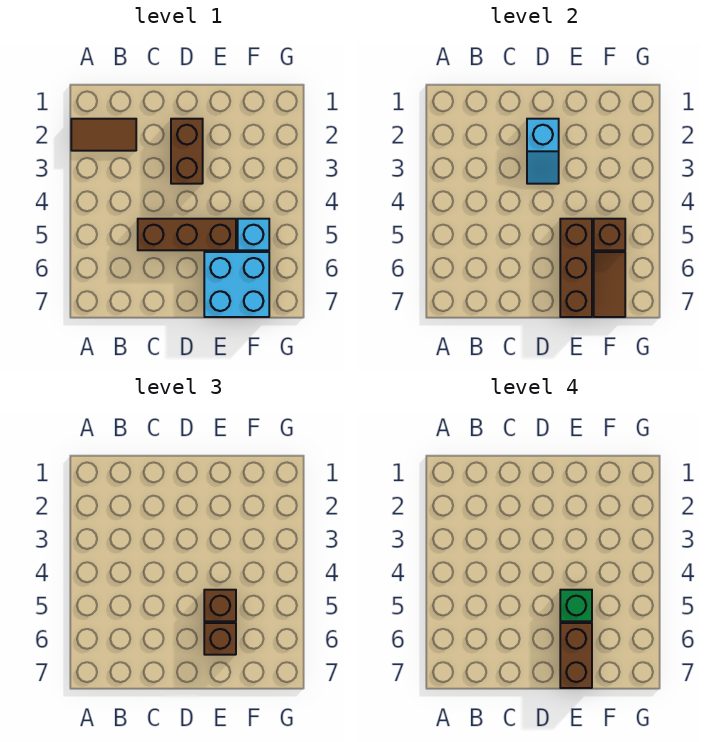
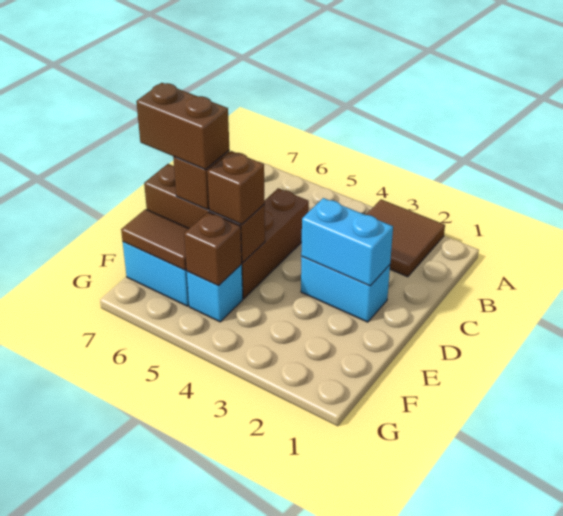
brown 1x2 tile [71,119,136,151] -> brown 2x2 tile [366,199,445,277]
brown 1x2 brick [171,119,203,184] -> cyan 1x2 brick [301,257,390,322]
cyan 1x2 slope [527,119,559,184] -> cyan 1x2 brick [301,198,393,286]
green 1x1 brick [560,590,592,621] -> none

